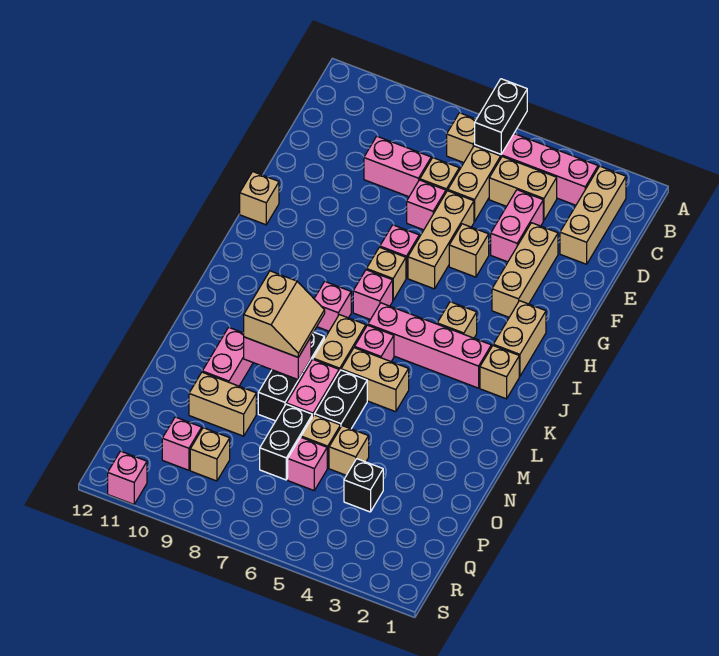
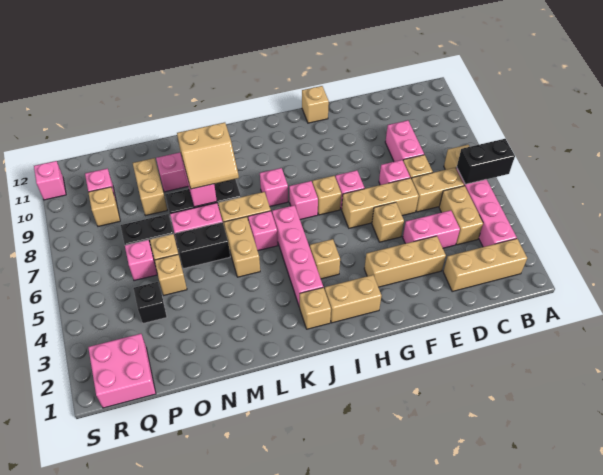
none -> pink 2x2 brick [88,334,156,408]

